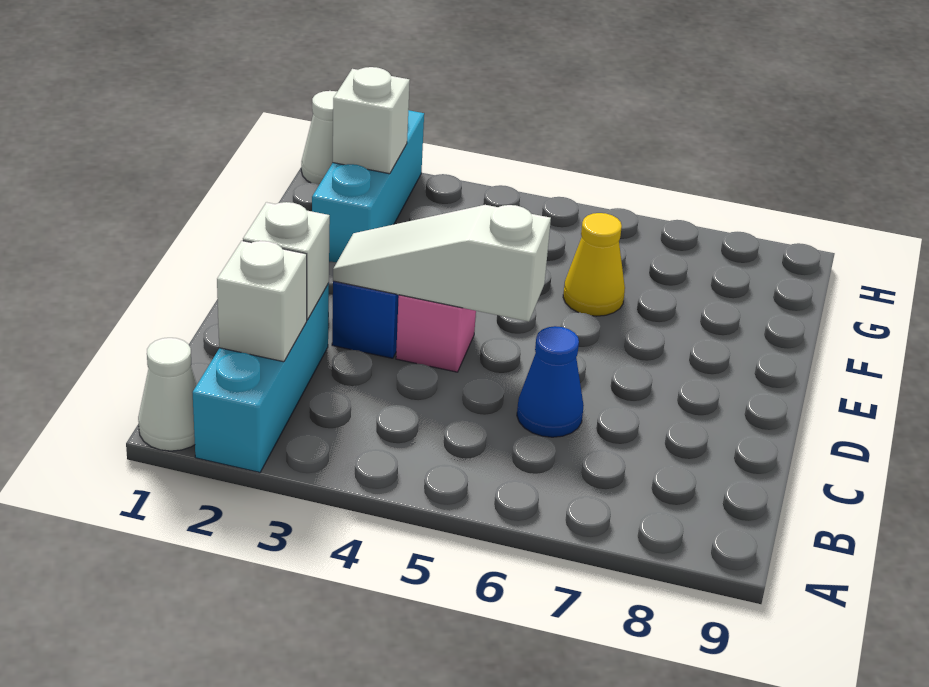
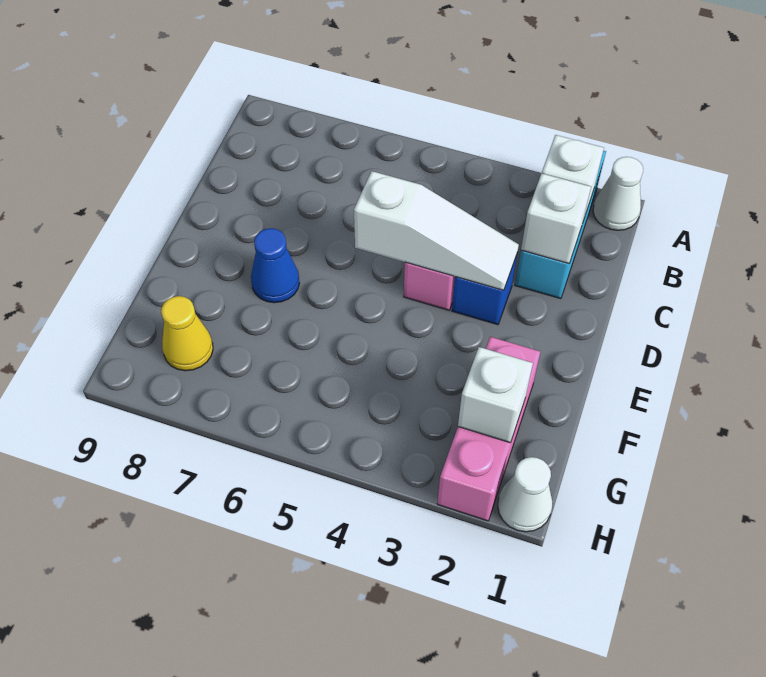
blue 1x1 cone [517,326,584,437] -> blue 1x1 cone moved to [251,228,299,303]
cyan 1x3 brick [312,110,424,262] -> pink 1x3 brick [437,337,540,521]
yellow 1x1 cone [563,213,625,316] -> yellow 1x1 cone moved to [161,296,213,371]

